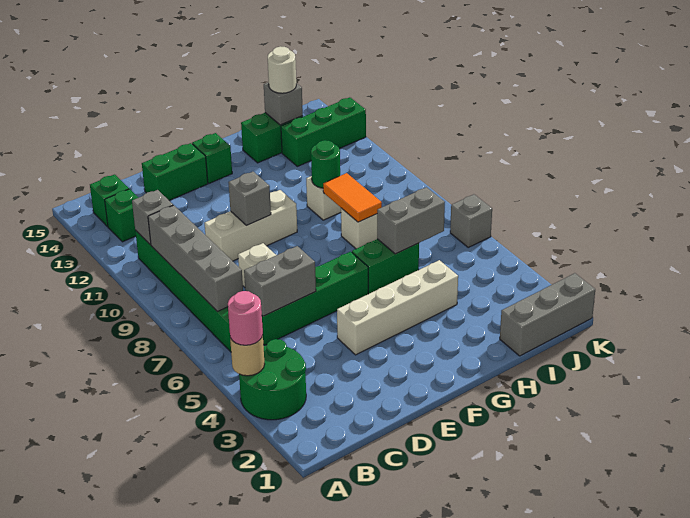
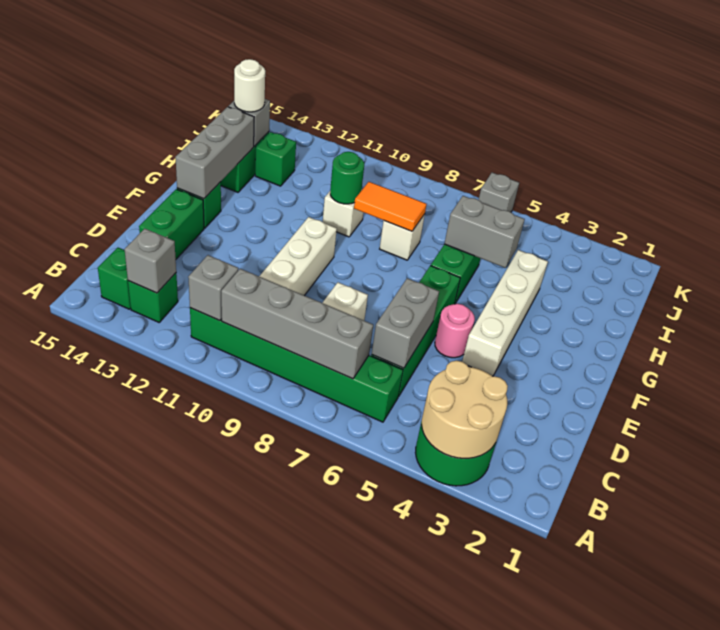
tan 1x1 round brick [230,335,265,376] -> tan 2x2 round brick [422,361,508,458]
pink 1x1 round brick [228,291,263,345] -> pink 1x1 round brick moved to [435,304,475,358]
grey 1x1 brick [228,172,271,225] -> grey 1x1 brick moved to [125,229,176,293]
grey 1x2 brick [377,187,445,254] -> grey 1x2 brick turned to [444,196,525,268]
grey 1x3 brick [500,273,595,356] -> grey 1x3 brick moved to [175,107,254,199]
green 1x3 brick [281,97,366,166] -> green 1x1 brick [255,132,296,186]

